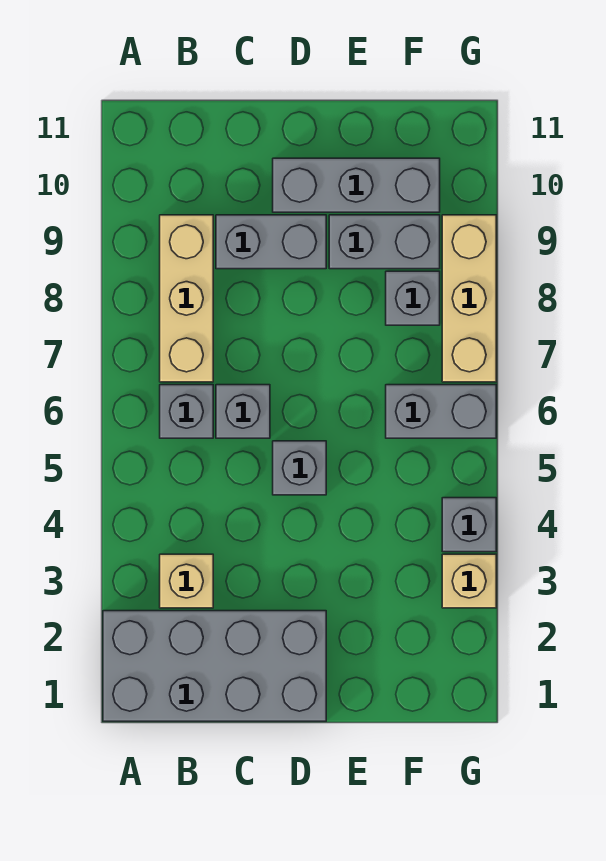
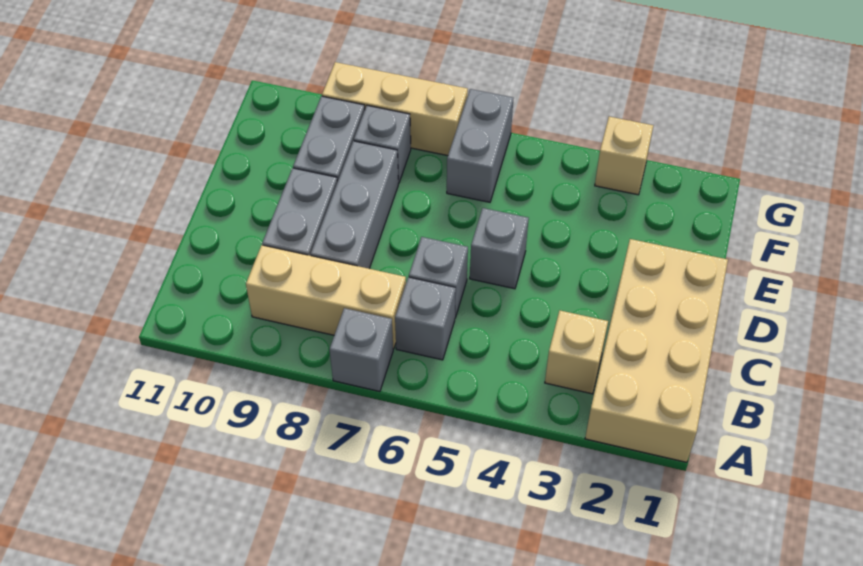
grey 2x4 brick [103,611,326,721] -> tan 2x4 brick [585,239,728,462]
grey 1x3 brick [273,158,440,212] -> grey 1x3 brick moved to [311,141,398,269]
grey 1x1 brick [442,498,496,552] -> grey 1x1 brick moved to [330,308,393,392]

